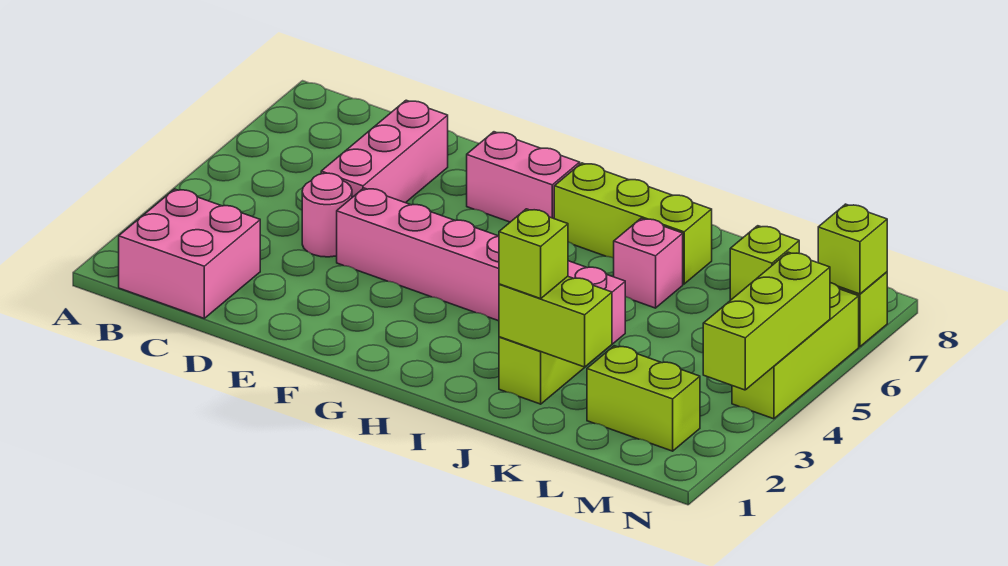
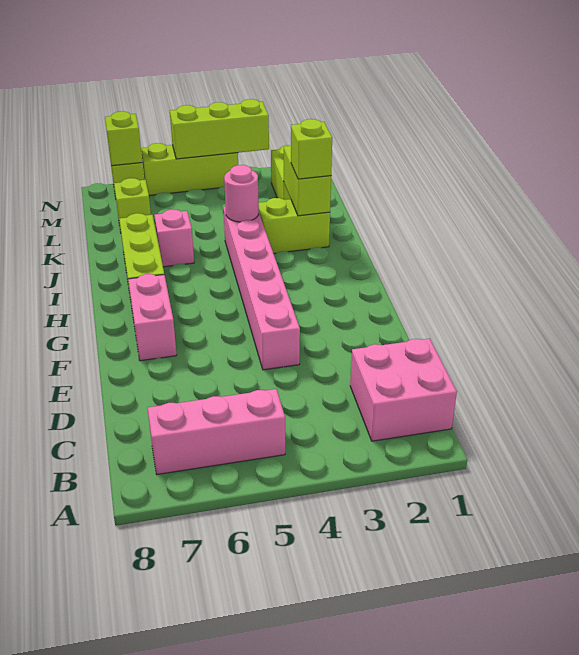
pink 1x1 round brick [302,173,352,257] -> pink 1x1 round brick moved to [224,165,259,222]
pink 1x3 brick [321,100,448,203] -> pink 1x3 brick moved to [148,389,285,474]

